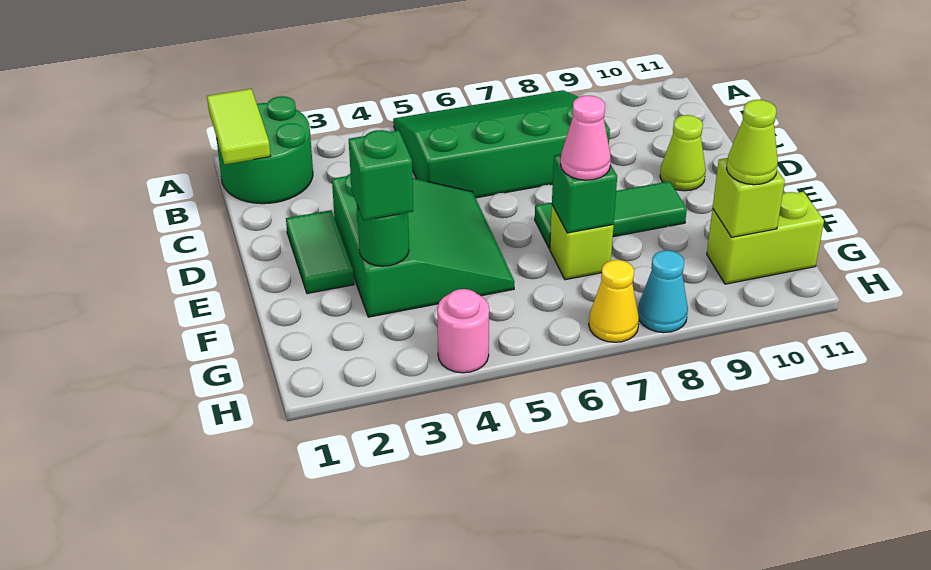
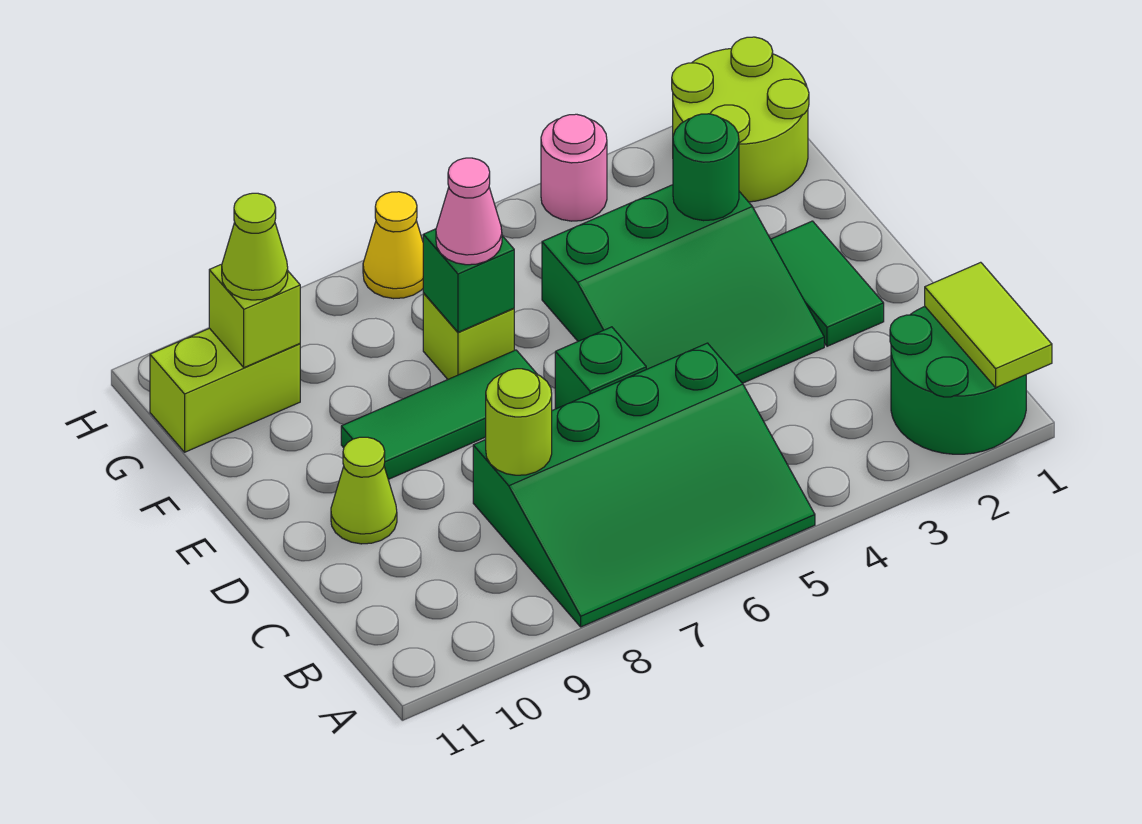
none -> lime 1x1 round brick [486,369,552,475]
green 3x3 slope [332,174,514,317] -> green 3x3 slope turned to [542,185,824,383]
green 1x1 brick [349,130,413,221] -> green 1x1 brick moved to [555,327,646,409]
none -> lime 2x2 round brick [672,37,809,202]
cyan 1x1 cone [638,250,688,333] -> none

